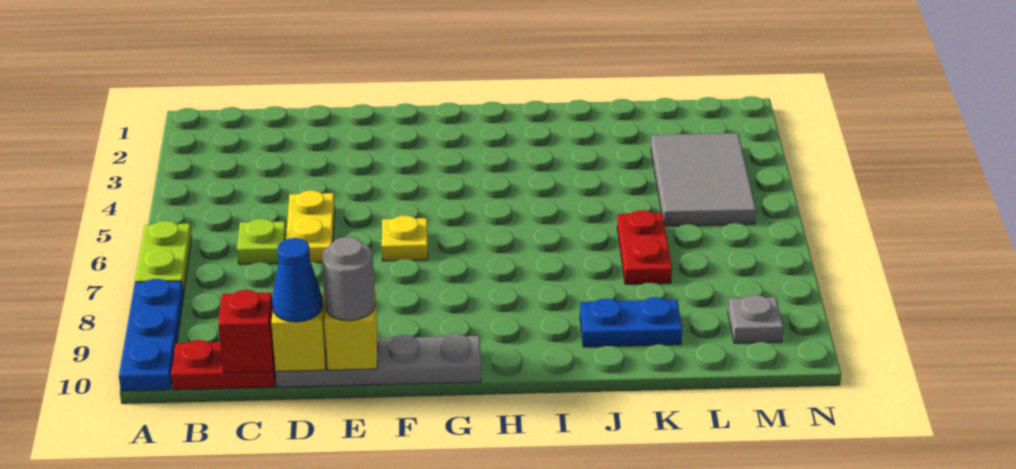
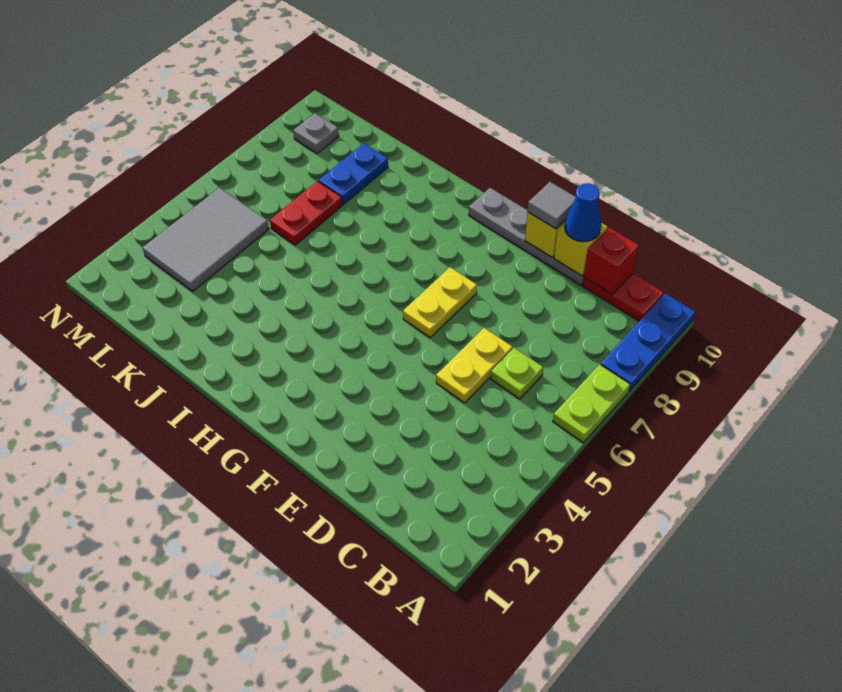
grey 1x1 round brick [322,237,375,321] -> grey 1x1 tile [528,182,576,229]
yellow 1x1 plate [382,216,428,261] -> yellow 1x2 plate [403,267,477,337]
blue 1x2 plate [580,297,682,347] -> blue 1x2 plate turned to [319,143,388,204]

